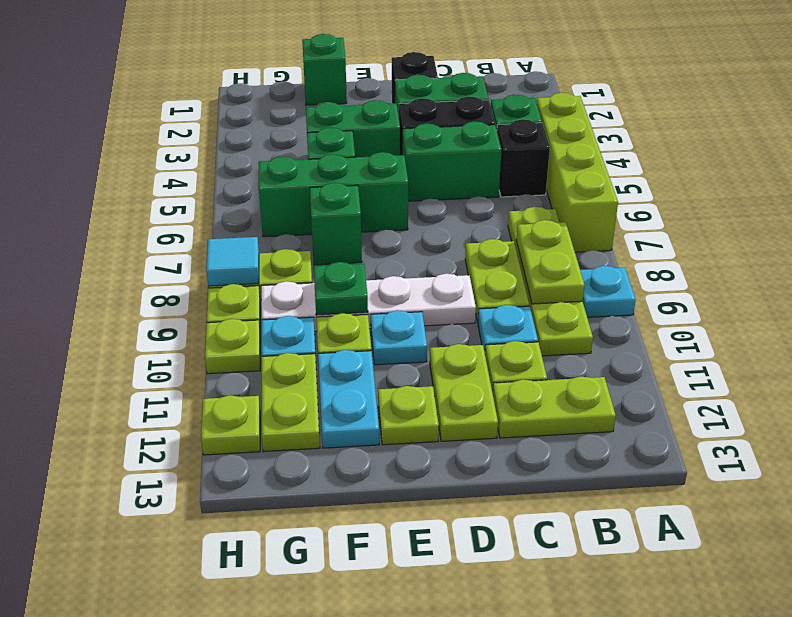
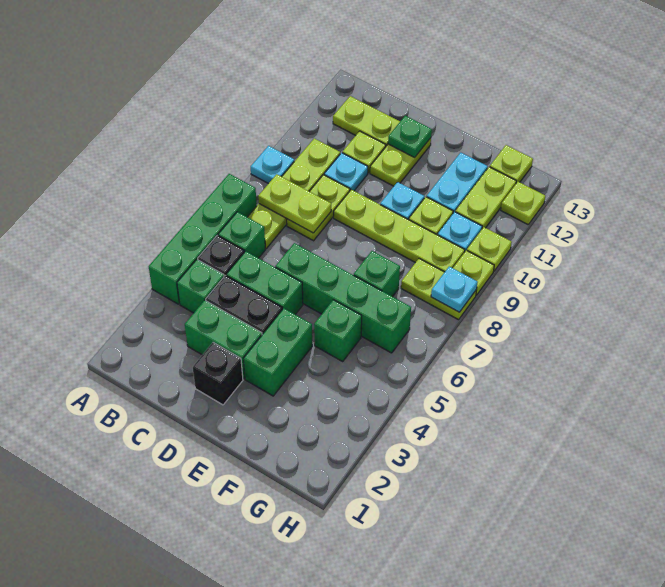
lime 1x4 brick [537,93,618,252] -> green 1x4 brick [149,174,257,304]
lime 1x2 plate [516,220,585,304] -> lime 1x2 plate turned to [258,174,331,233]
white 1x4 plate [261,274,476,331] -> lime 1x4 plate [334,190,465,272]
green 1x2 brick [306,100,400,157] -> green 1x2 brick turned to [244,308,312,396]
green 1x3 brick [259,152,408,237] -> green 1x4 brick [275,243,411,353]
lime 1x1 plate [378,386,439,445] -> lime 1x1 plate moved to [490,145,533,183]
green 1x1 brick [302,34,347,105] -> green 1x1 brick moved to [218,212,265,258]
green 1x1 plate [314,262,368,315] -> green 1x1 plate moved to [388,116,432,157]
cyan 1x1 tile [206,237,259,286] -> cyan 1x1 plate [431,267,478,312]

